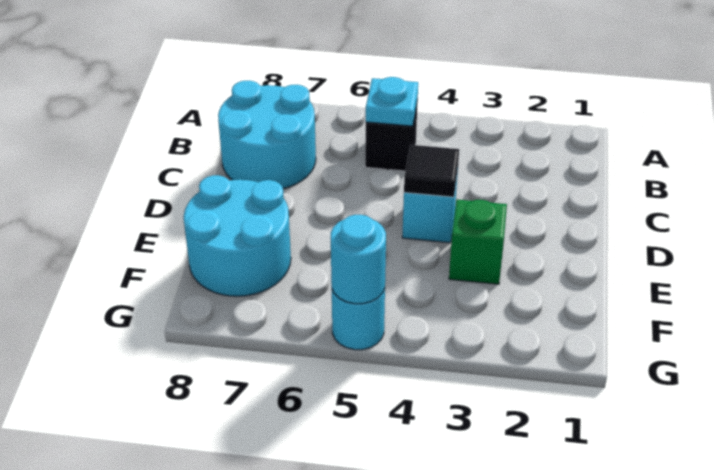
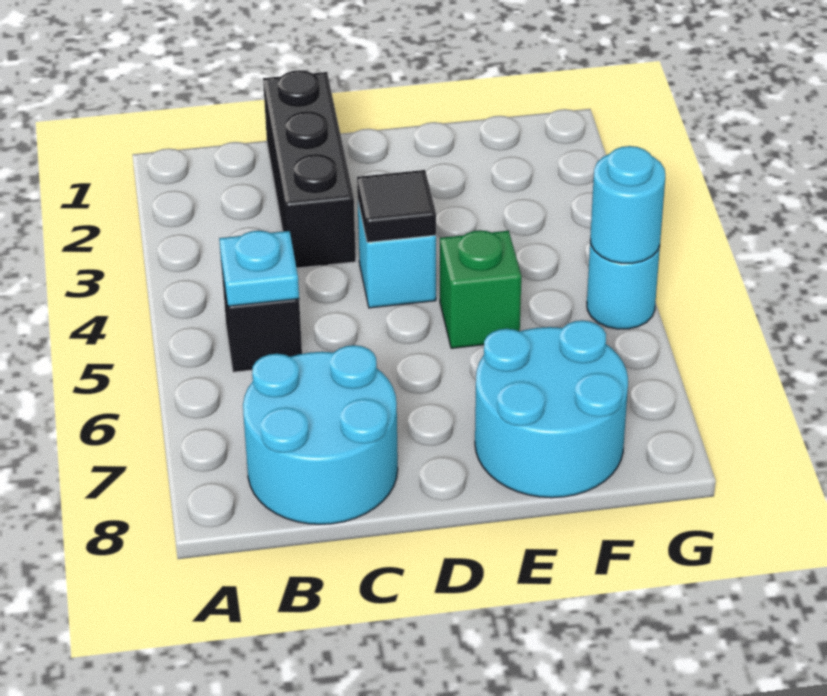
none -> black 1x3 brick [263,70,356,268]
green 1x1 brick [449,200,507,284] -> green 1x1 brick moved to [440,230,521,348]

